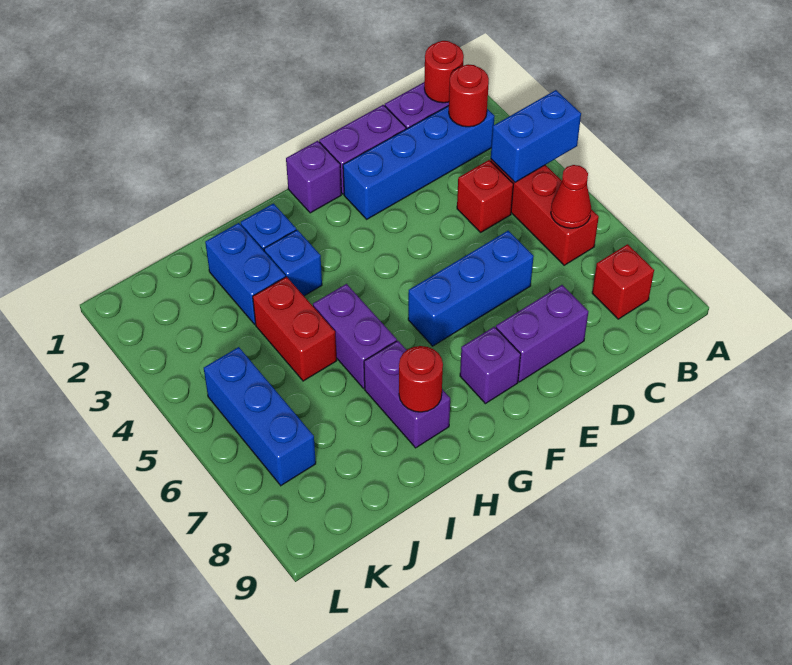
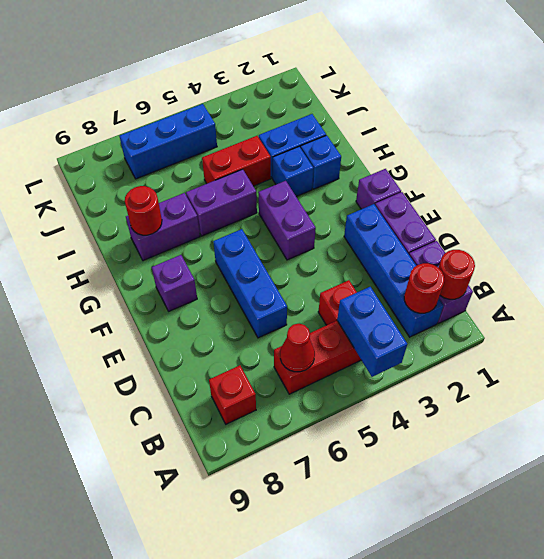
purple 1x2 brick [496,285,588,382] -> purple 1x2 brick moved to [258,181,316,260]

